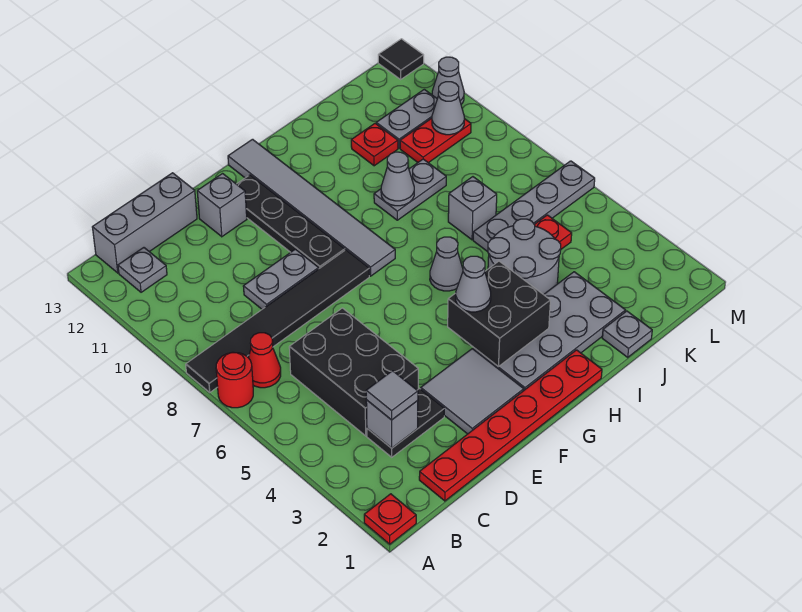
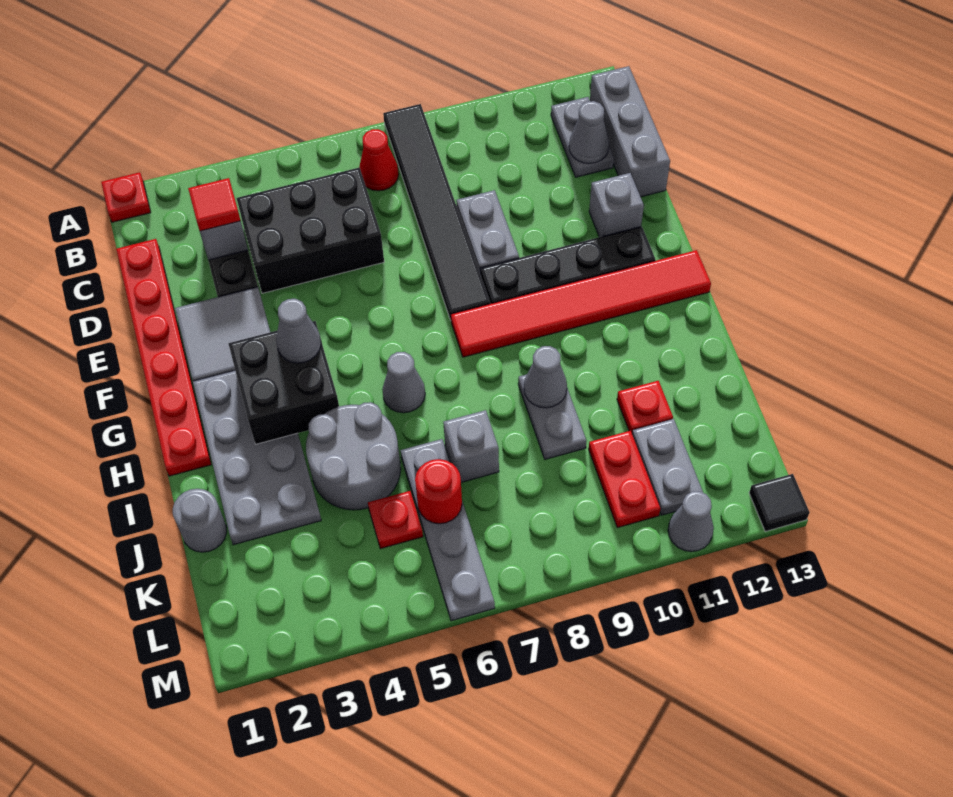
red 1x1 round brick [216,352,253,408] -> red 1x1 round brick moved to [415,459,462,524]
grey 1x1 plate [118,248,167,292] -> grey 1x2 plate [551,97,614,177]
grey 1x1 tile [366,371,418,420] -> red 1x1 tile [188,178,241,231]
grey 1x6 tile [228,139,395,276] -> red 1x6 tile [451,250,711,357]
grey 1x1 plate [602,311,652,357] -> grey 1x1 round brick [173,489,227,552]
grey 1x1 cone [432,82,464,135] -> grey 1x1 cone moved to [569,101,609,164]

